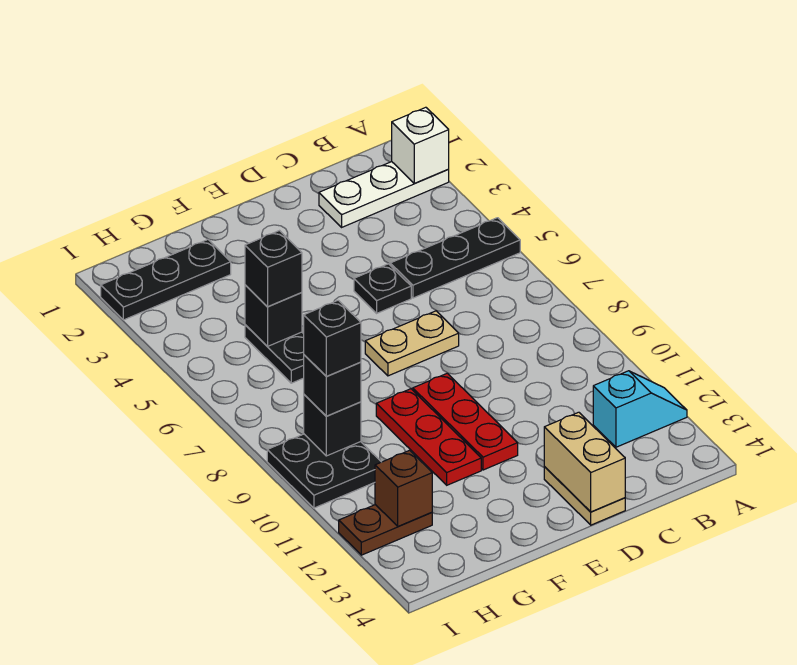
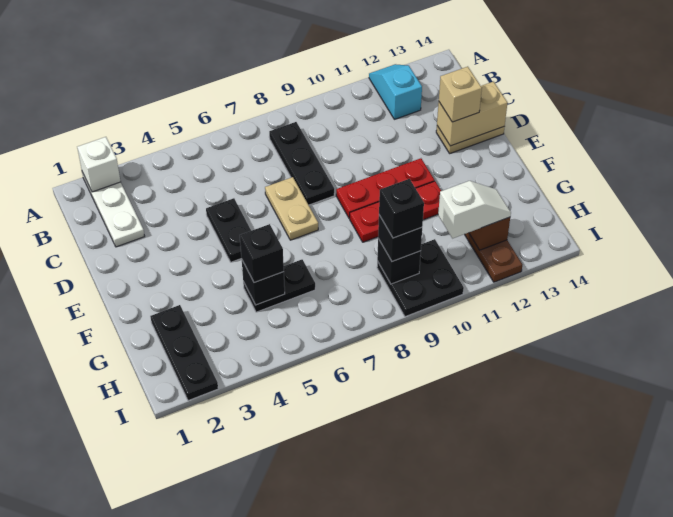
black 1x3 plate [390,218,520,298] -> black 1x3 plate moved to [269,122,334,205]
black 1x1 plate [354,264,411,313] -> black 1x2 plate [206,198,251,262]
none -> tan 1x1 brick [439,67,482,122]
none -> white 1x2 slope [438,181,511,239]

